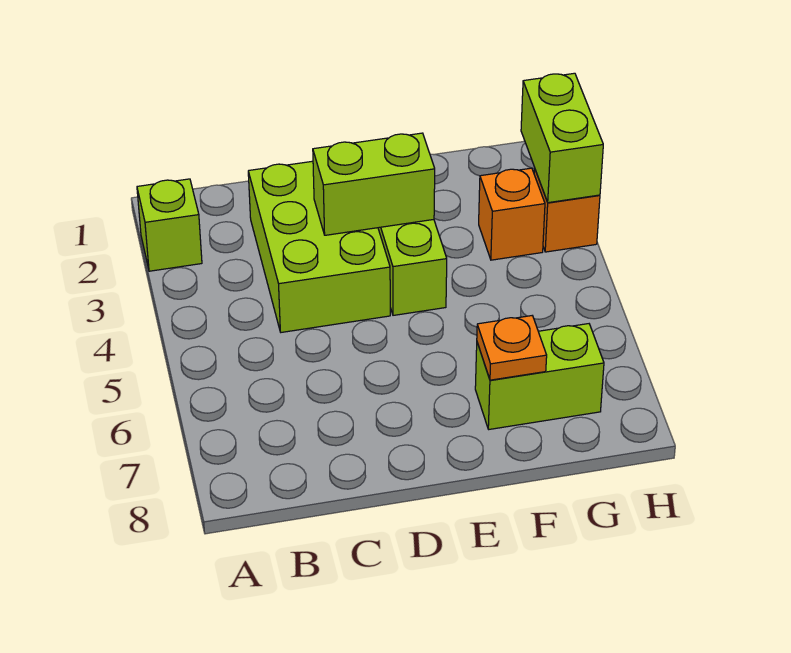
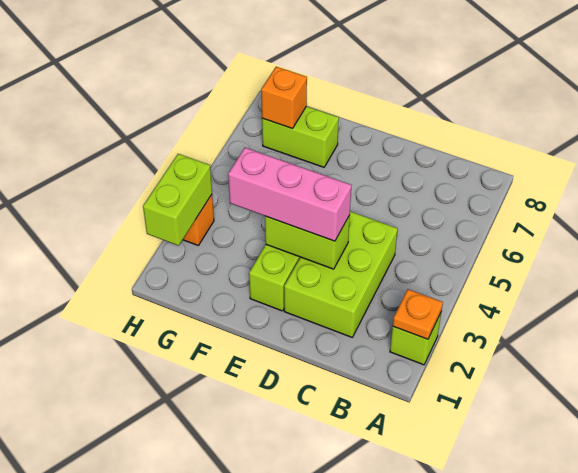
none -> pink 1x3 brick [228,148,351,241]
orange 1x1 plate [477,316,547,380] -> orange 1x1 plate moved to [393,289,443,339]
orange 1x1 brick [479,168,545,260] -> orange 1x1 brick moved to [261,67,307,128]

